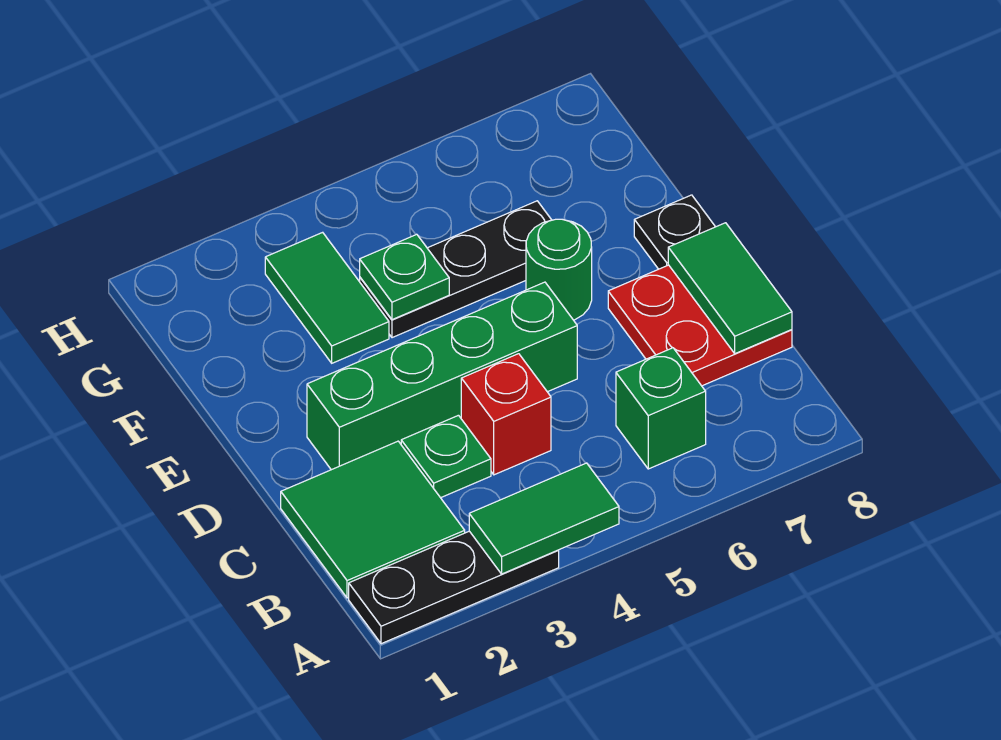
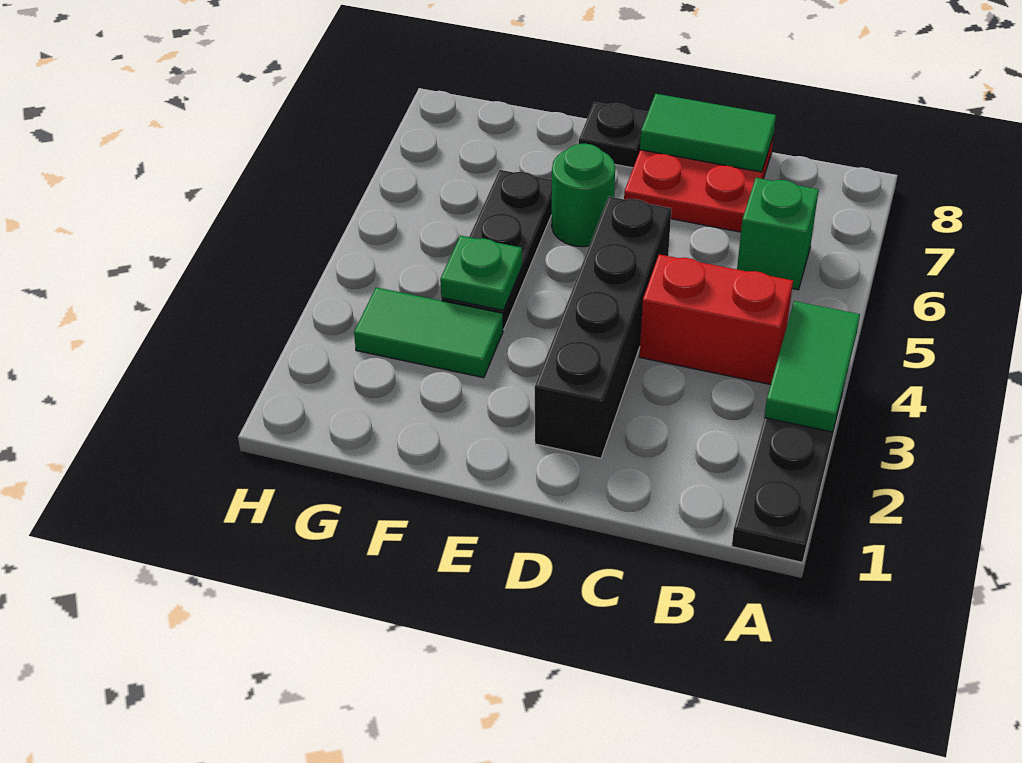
green 2x2 tile [281,441,465,598] -> none
green 1x1 plate [401,415,491,498] -> none
red 1x1 brick [461,354,551,475] -> red 1x2 brick [640,254,793,385]
green 1x4 brick [307,282,577,470] -> black 1x4 brick [535,197,671,458]

